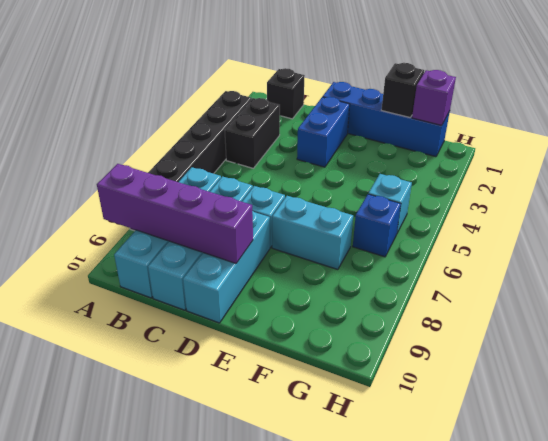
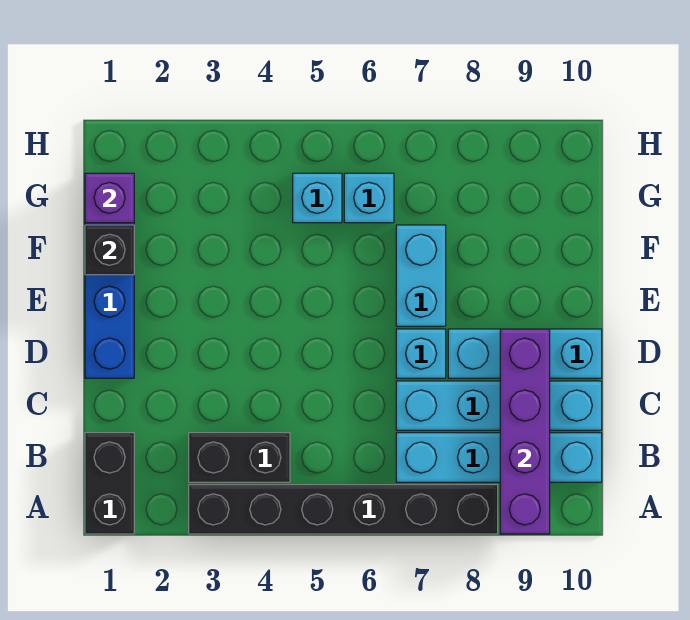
black 1x1 brick [267,68,305,119] -> black 1x2 brick [85,433,134,534]
blue 1x2 brick [297,97,350,167] -> none
blue 1x1 brick [353,194,401,257] -> cyan 1x1 brick [344,173,394,223]

